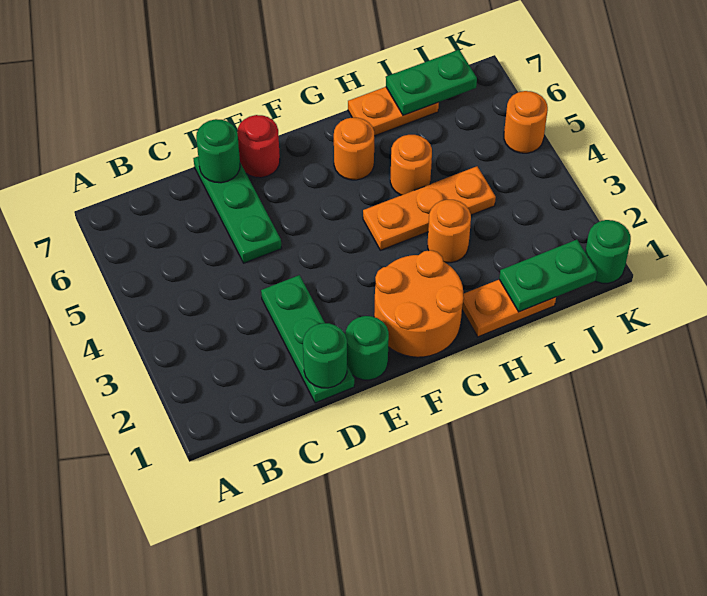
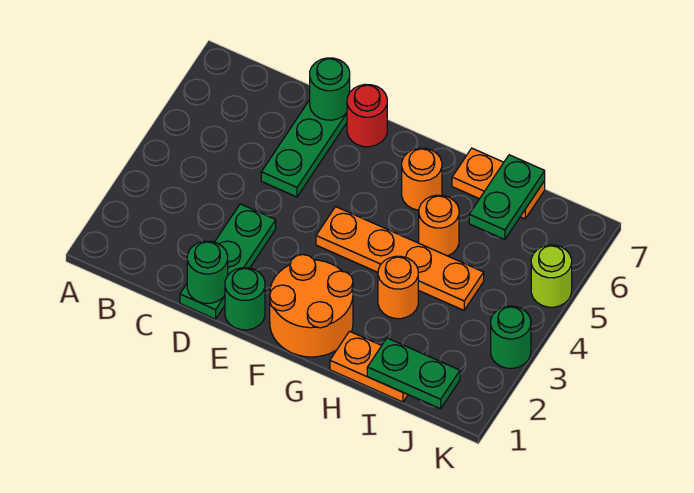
orange 1x3 plate [363,166,496,250] -> orange 1x4 plate [316,207,484,310]
green 1x2 plate [386,50,477,115] -> green 1x2 plate turned to [469,155,545,239]
green 1x1 round brick [585,220,631,283] -> green 1x1 round brick moved to [491,306,531,368]
orange 1x1 round brick [504,91,548,153] -> lime 1x1 round brick [531,245,572,307]

